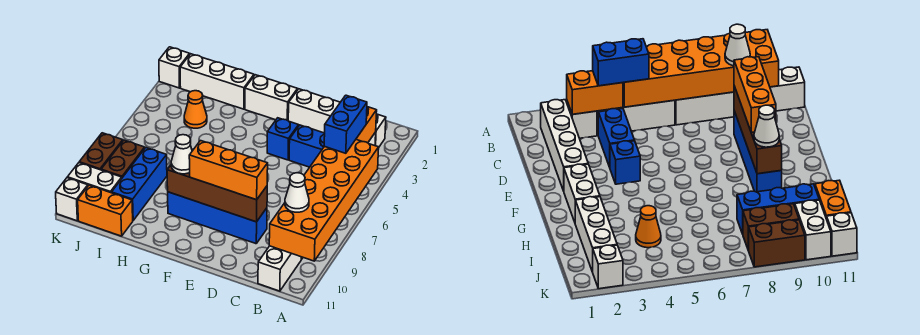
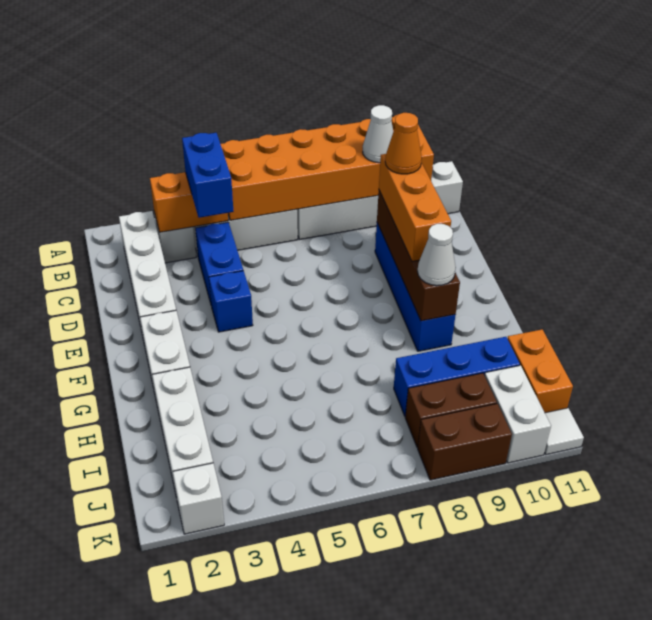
blue 1x2 brick [324,95,367,153] -> blue 1x2 brick turned to [182,133,234,218]
orange 1x1 cone [184,91,207,128] -> orange 1x1 cone moved to [385,113,422,174]
white 1x1 brick [56,178,88,221] -> white 1x1 tile [544,408,584,455]

